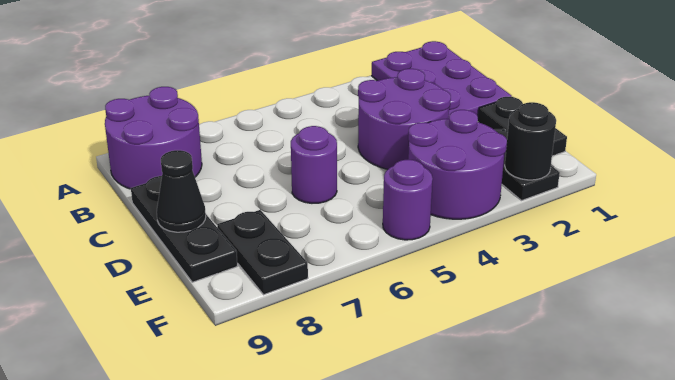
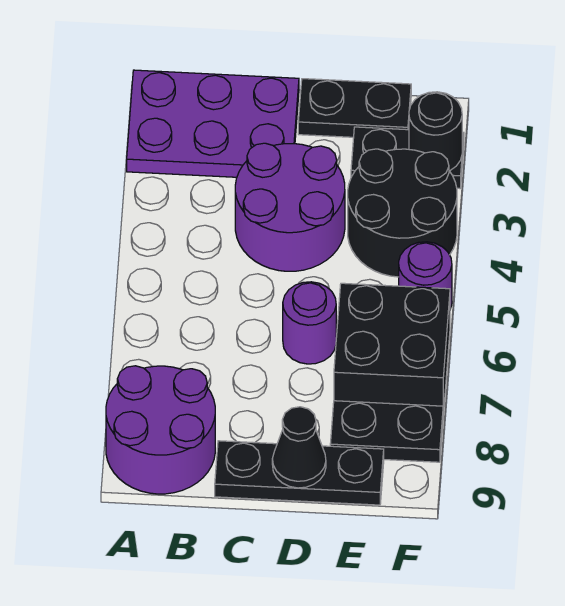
purple 2x2 round brick [408,110,507,219] -> black 2x2 round brick [348,149,457,277]
none -> black 2x2 brick [334,283,450,415]

